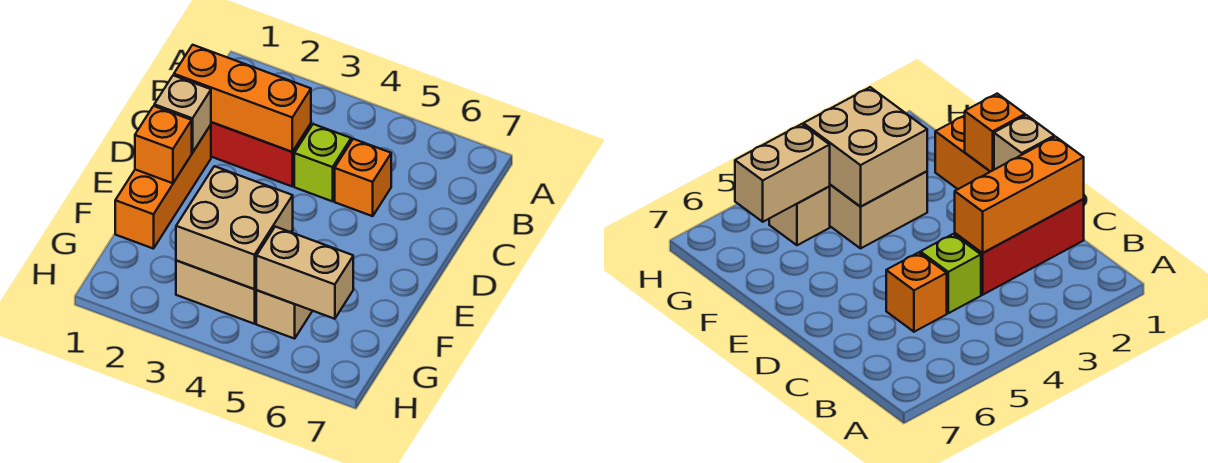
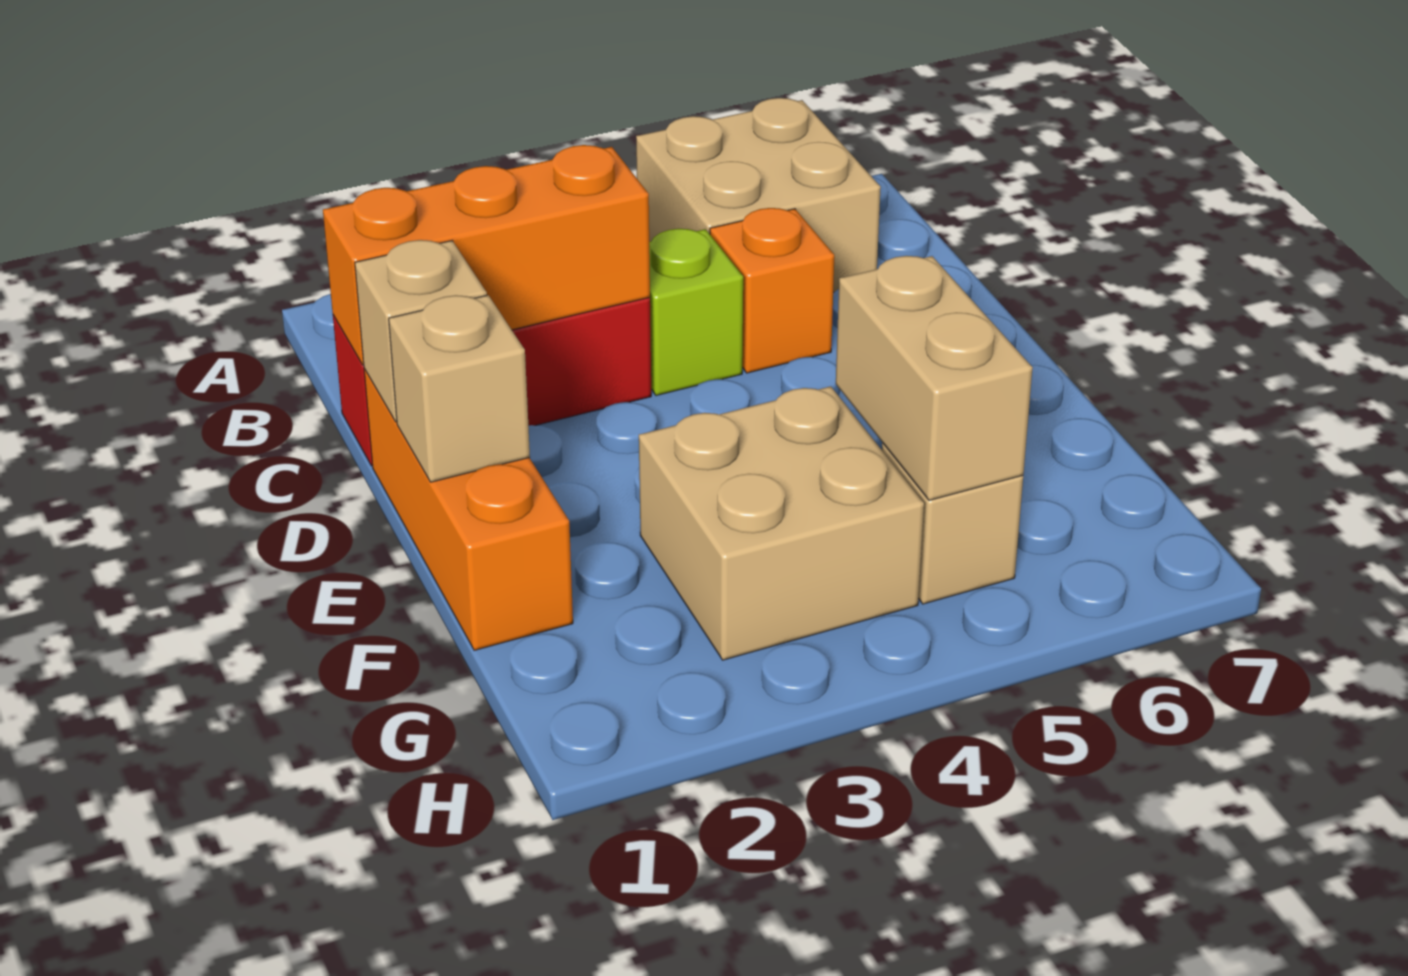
orange 1x1 brick [135,106,192,183] -> tan 1x1 brick [389,295,530,482]
tan 2x2 brick [176,166,293,289] -> tan 2x2 brick moved to [636,98,881,292]
tan 1x2 brick [256,227,353,319] -> tan 1x2 brick turned to [836,256,1033,500]

